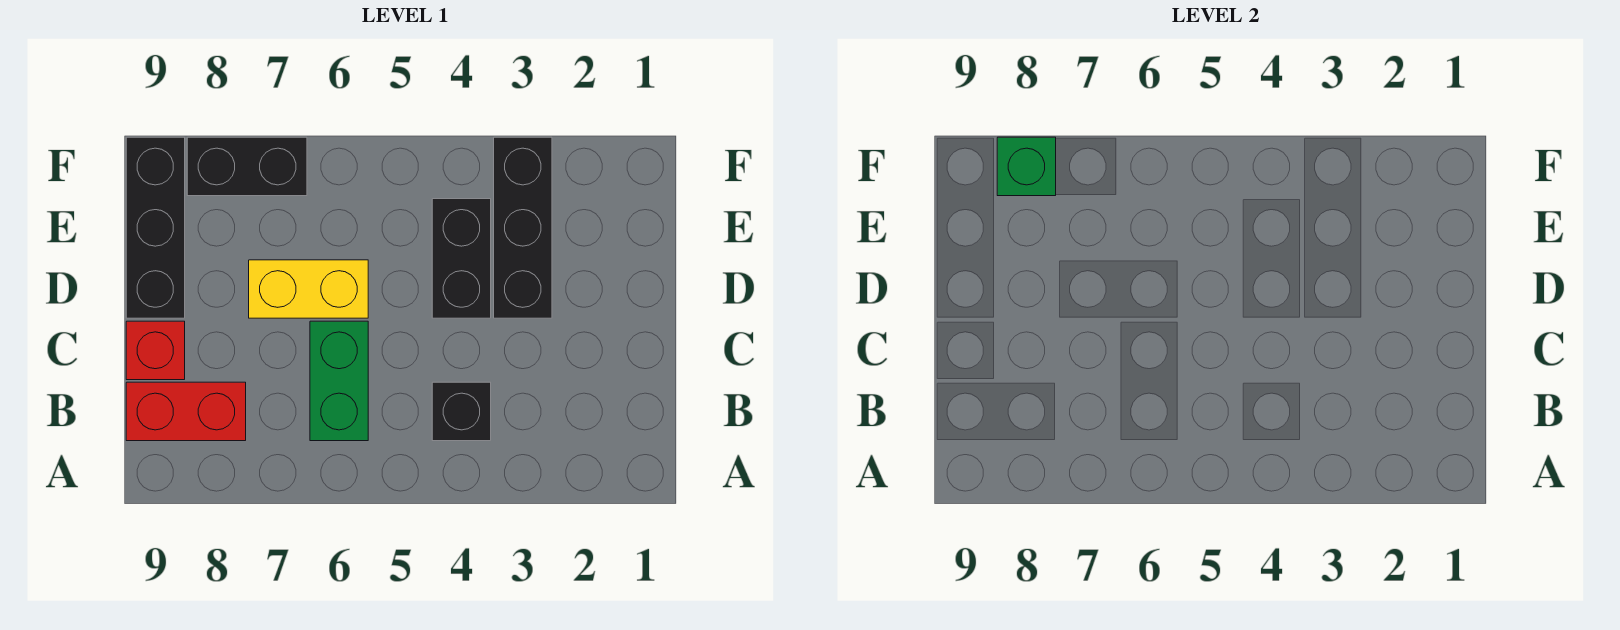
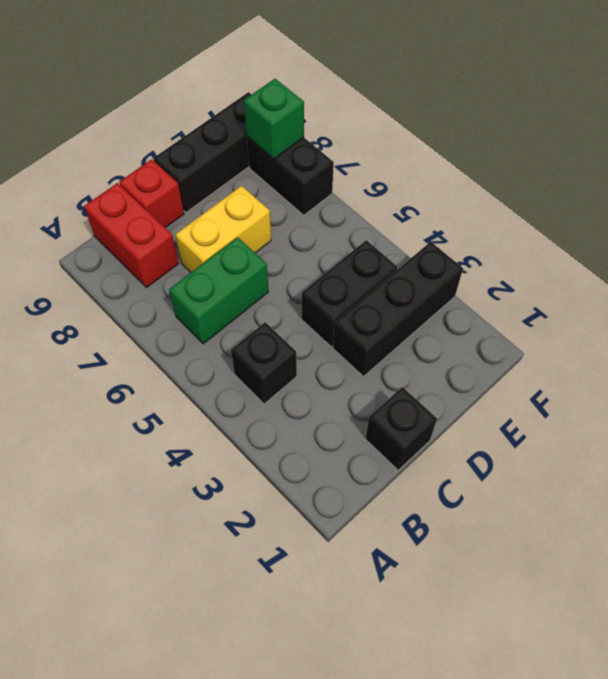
none -> black 1x1 brick [366,387,437,470]
yellow 1x2 brick [249,260,368,318] -> yellow 1x2 brick turned to [175,186,271,272]

